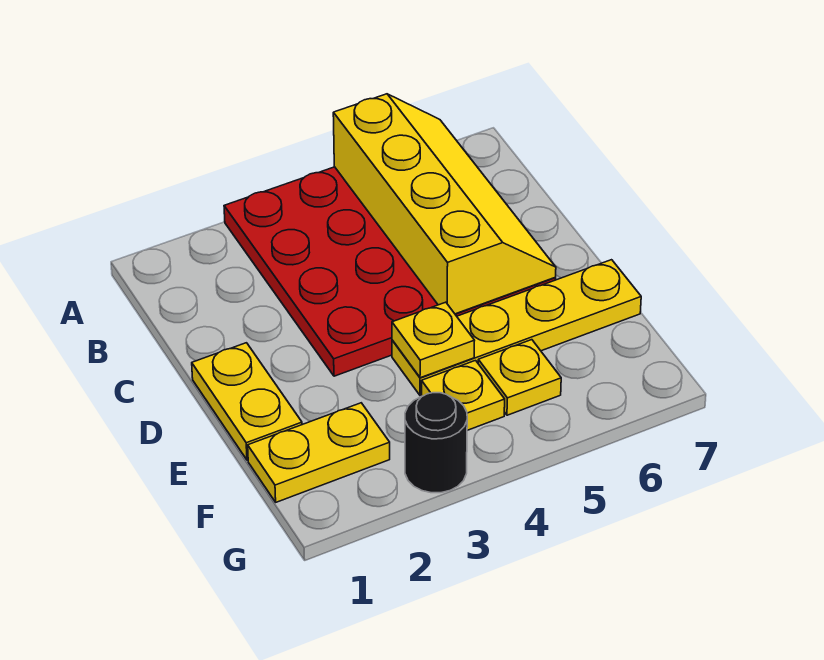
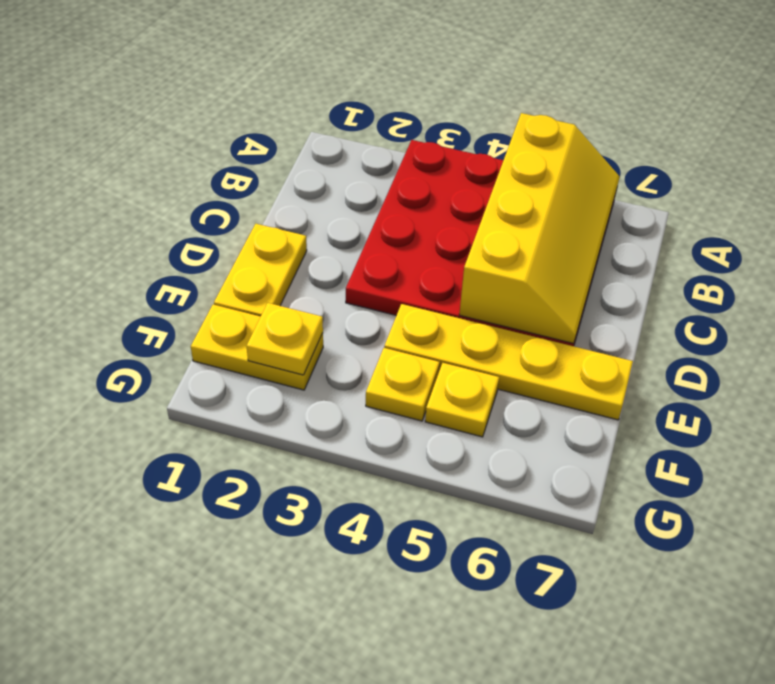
yellow 1x1 plate [392,302,475,378] -> yellow 1x1 plate moved to [247,303,323,375]
black 1x1 round brick [405,393,467,493] -> none

